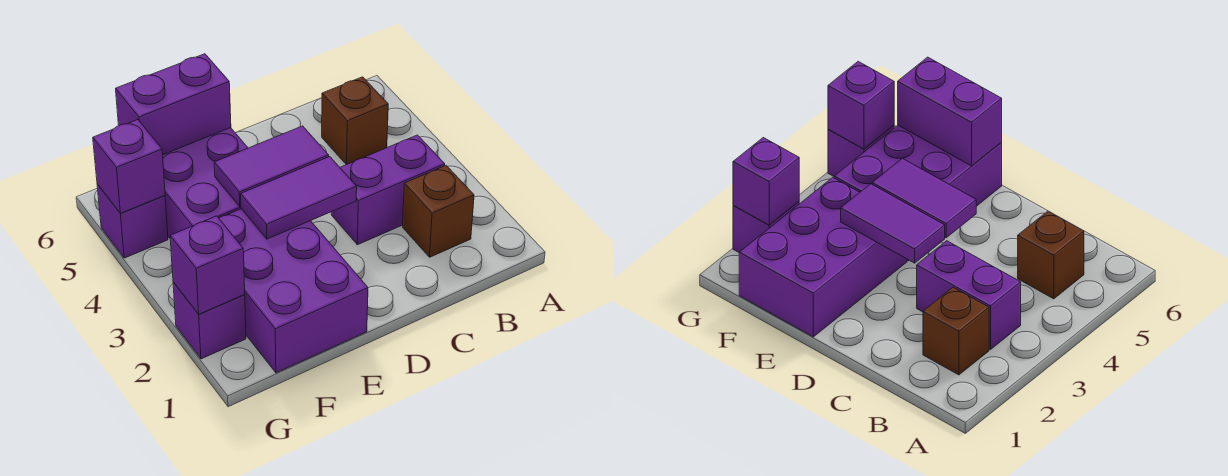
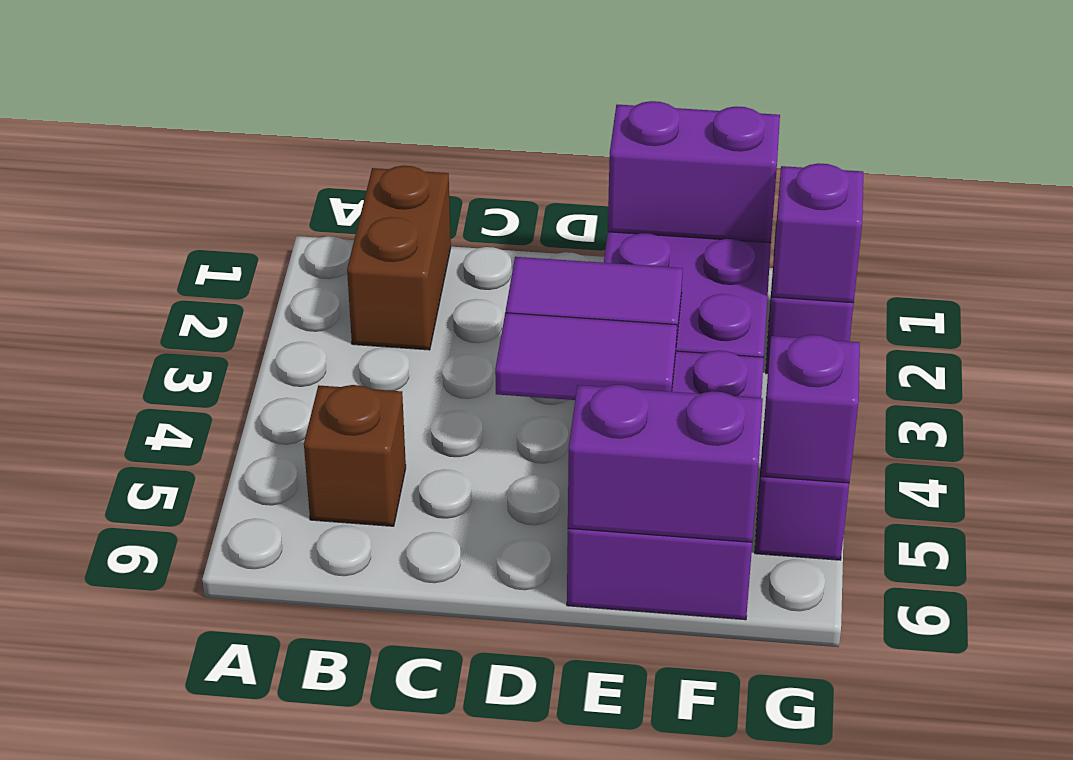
brown 1x1 brick [403,166,474,257] -> brown 1x2 brick [347,166,451,350]
purple 1x2 brick [331,135,445,245] -> purple 1x2 brick moved to [608,101,780,243]

